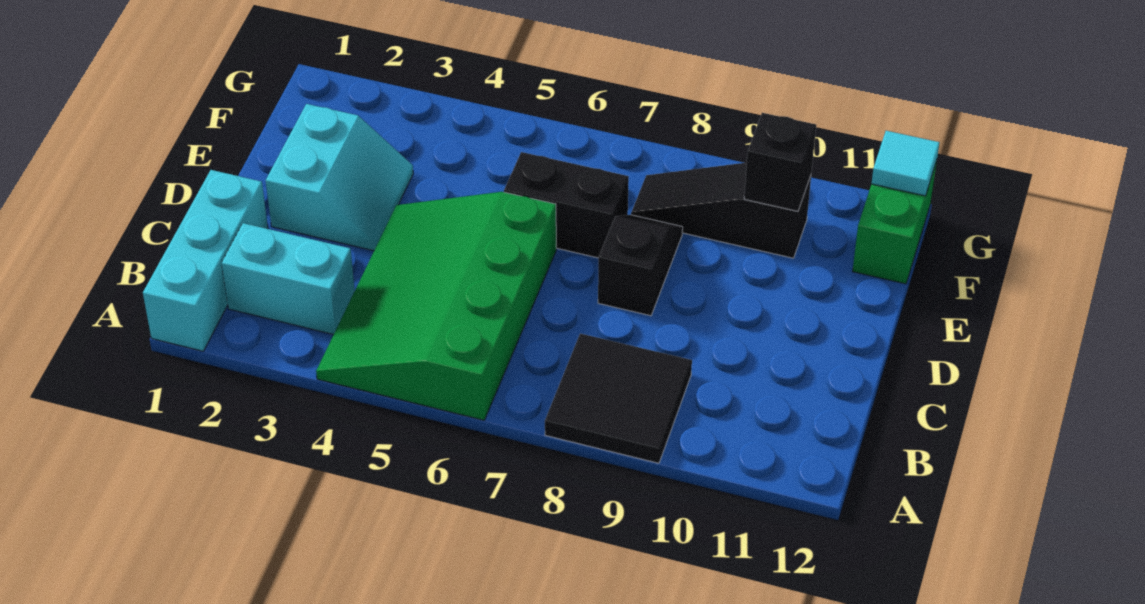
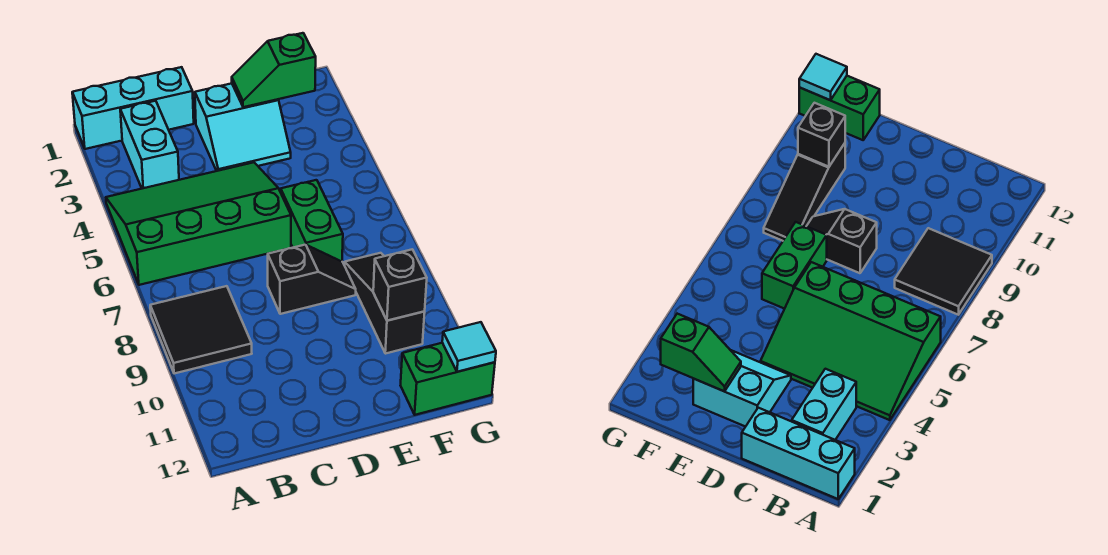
none -> green 1x2 slope [232,33,316,107]
black 1x2 brick [504,152,629,258] -> green 1x2 brick [281,180,343,261]

